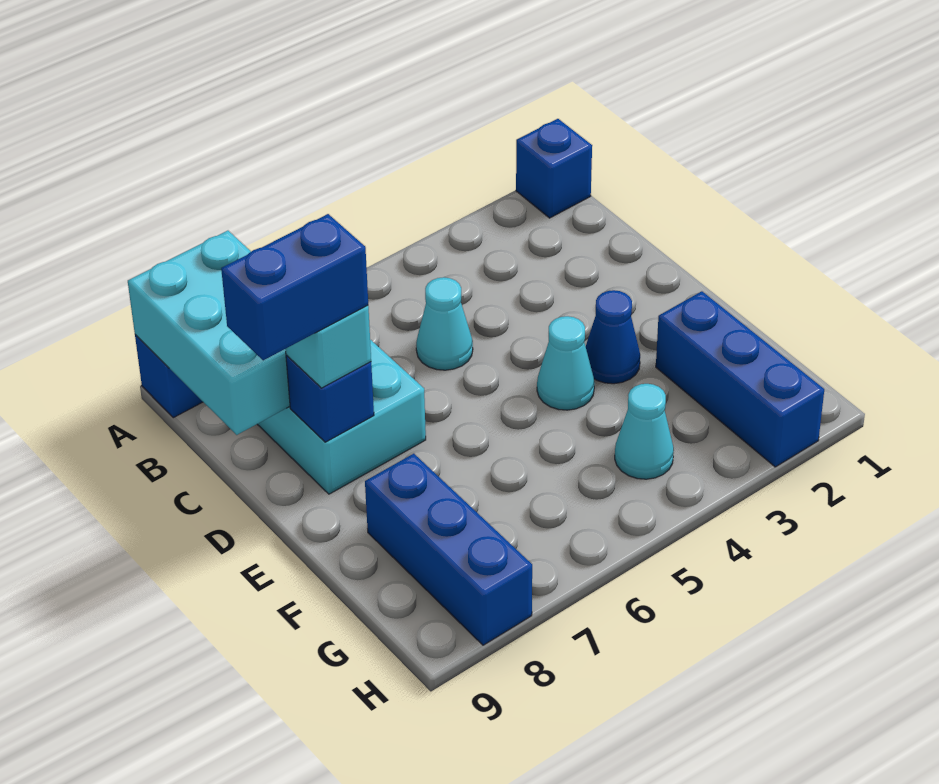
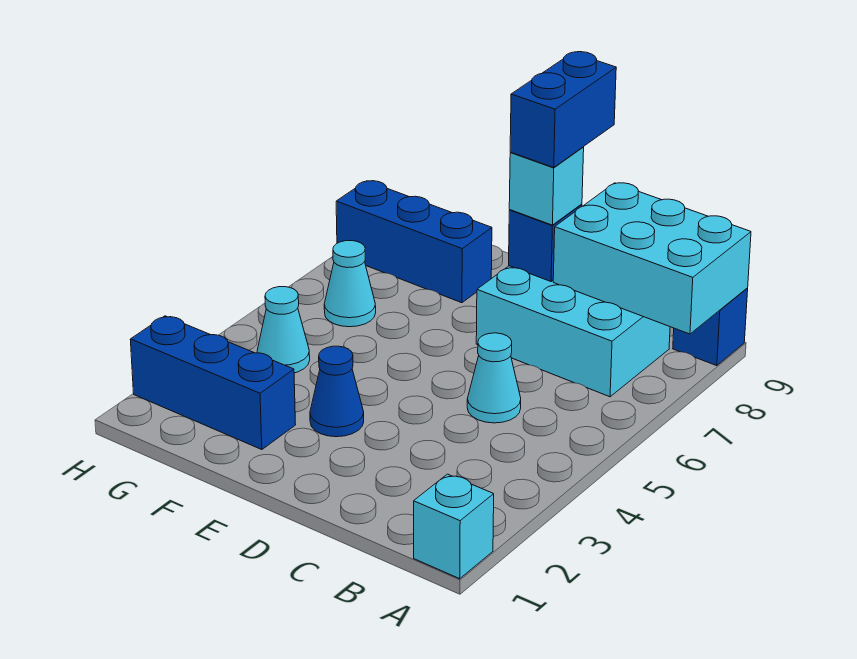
blue 1x1 brick [516,119,592,218] -> cyan 1x1 brick [414,474,494,579]
cyan 1x1 cone [537,316,594,410] -> cyan 1x1 cone moved to [324,241,376,327]

